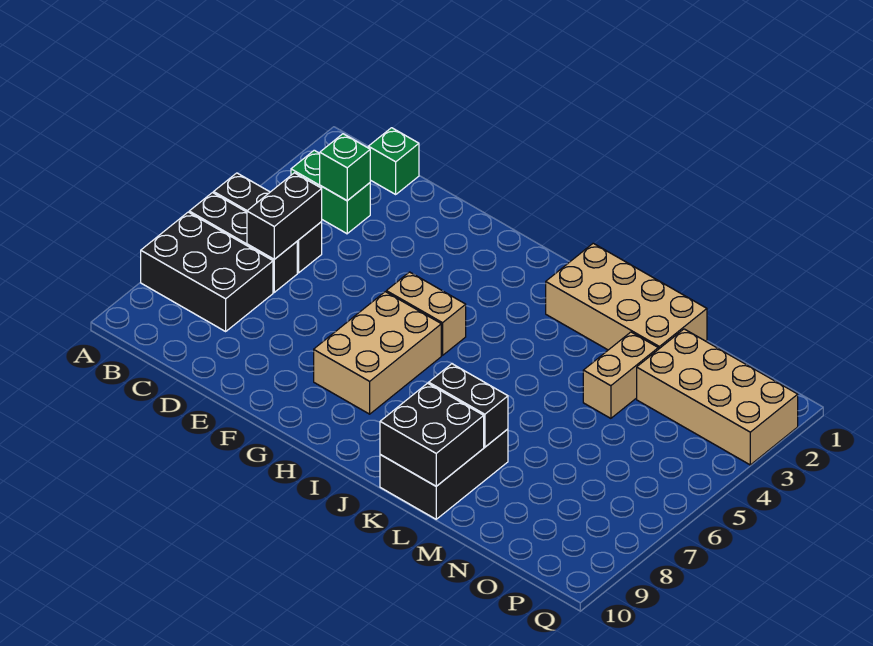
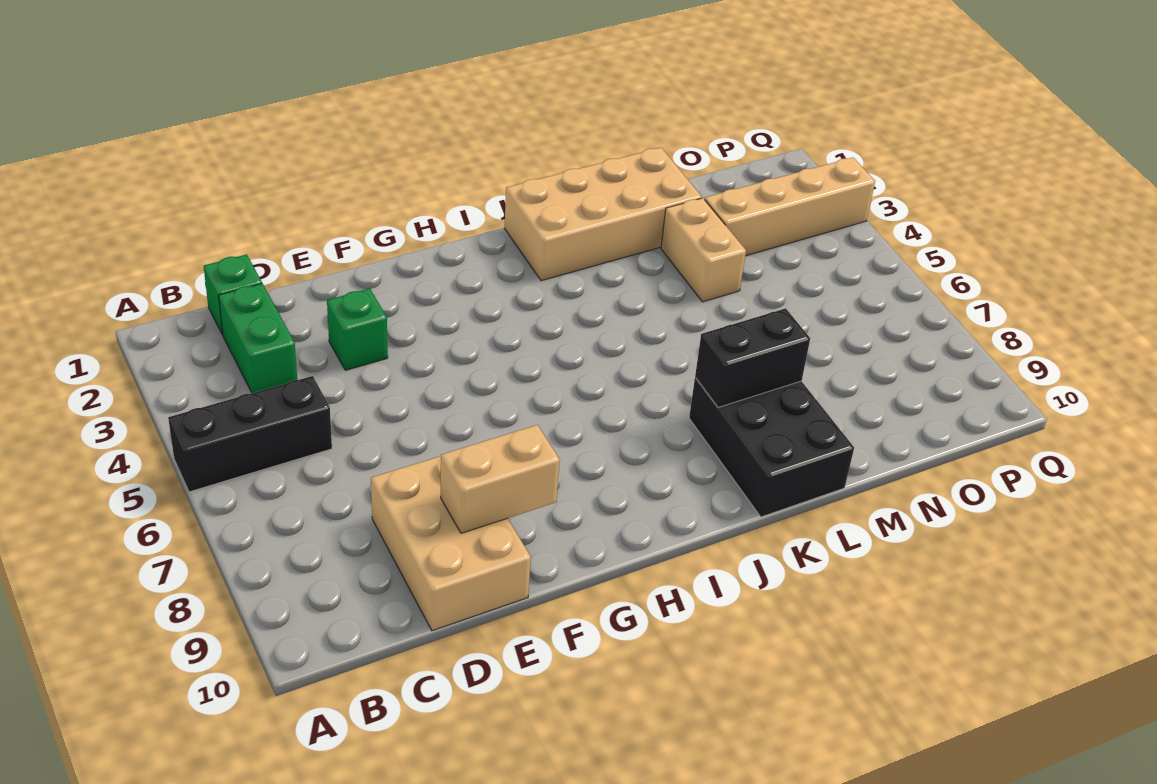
black 1x3 brick [189,193,297,292] -> none
black 2x3 brick [141,212,273,331] -> none
green 1x2 brick [291,150,370,234] -> green 1x2 brick turned to [219,283,297,393]
green 1x1 brick [320,134,370,201] -> green 1x1 brick moved to [327,288,388,370]
black 1x2 brick [247,173,322,259] -> none
tan 1x2 brick [386,272,466,355] -> tan 1x2 brick moved to [441,425,560,533]
tan 2x3 brick [314,292,441,414] -> tan 2x3 brick moved to [371,456,531,631]
black 2x2 brick [380,383,484,486] -> none
tan 2x4 brick [637,329,798,465] -> tan 1x4 brick [705,157,875,256]

